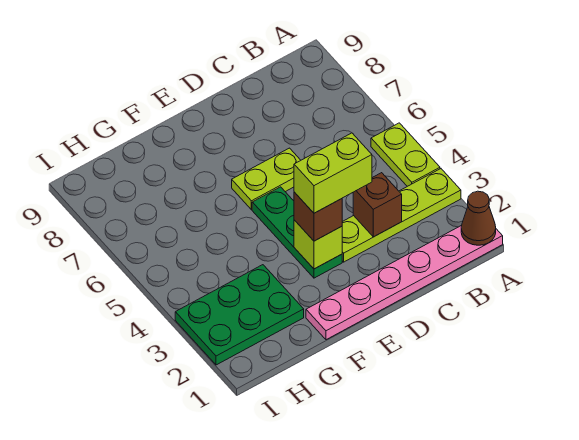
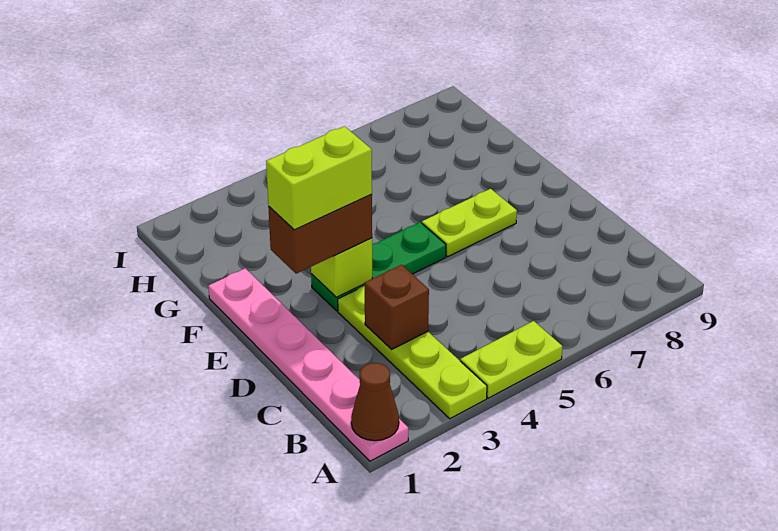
lime 1x2 brick [294,133,372,213] -> lime 1x2 brick turned to [266,126,372,230]
lime 1x2 plate [232,148,301,210] -> lime 1x2 plate turned to [422,189,517,257]
brown 1x1 brick [294,192,342,241] -> brown 1x2 brick [268,194,372,274]
green 2x3 plate [175,265,304,365] -> none

